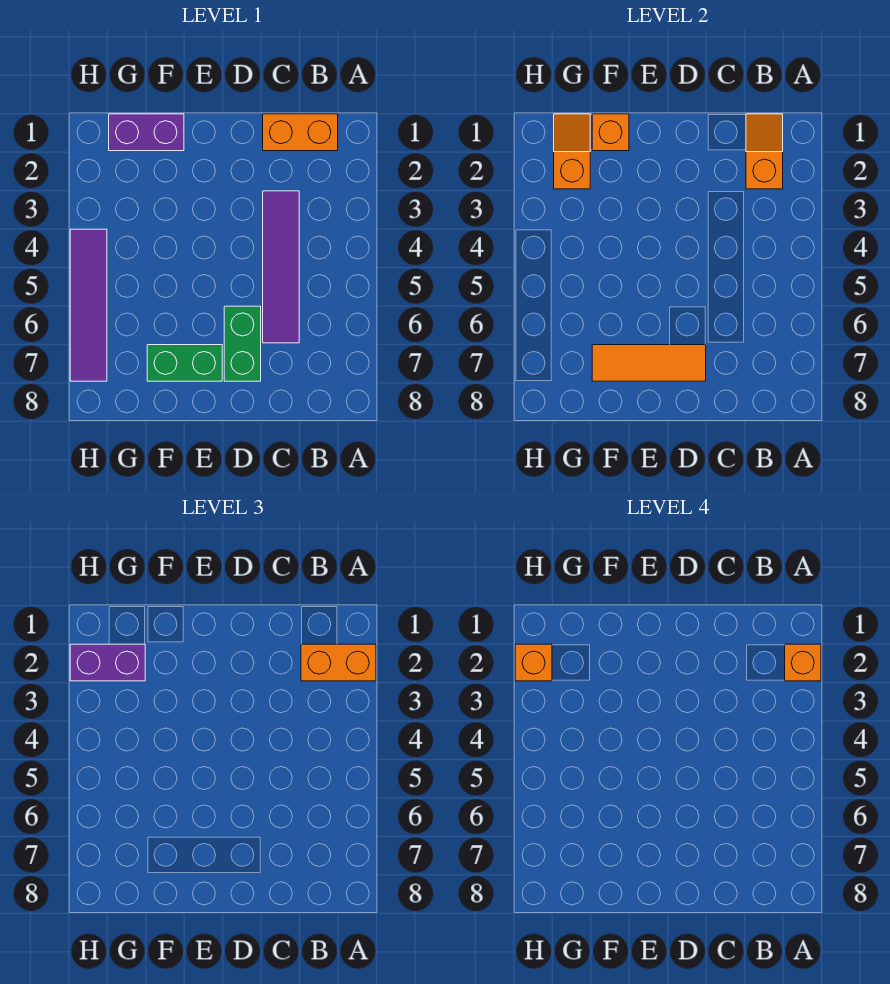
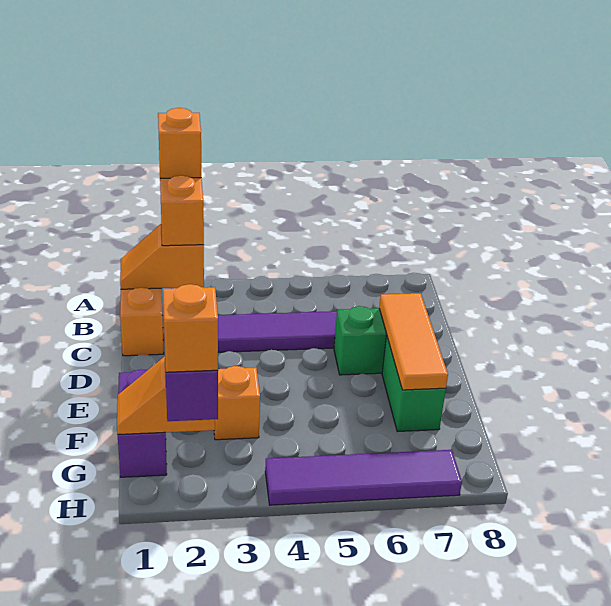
orange 1x1 brick [592,114,629,151] -> orange 1x1 brick moved to [214,366,260,440]

